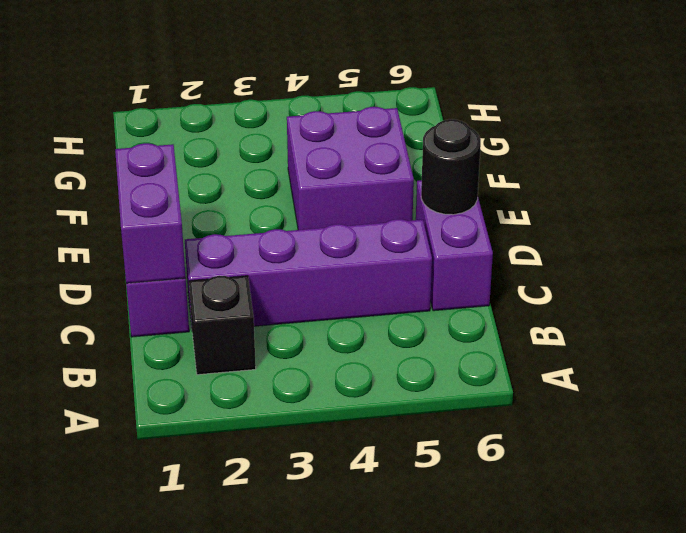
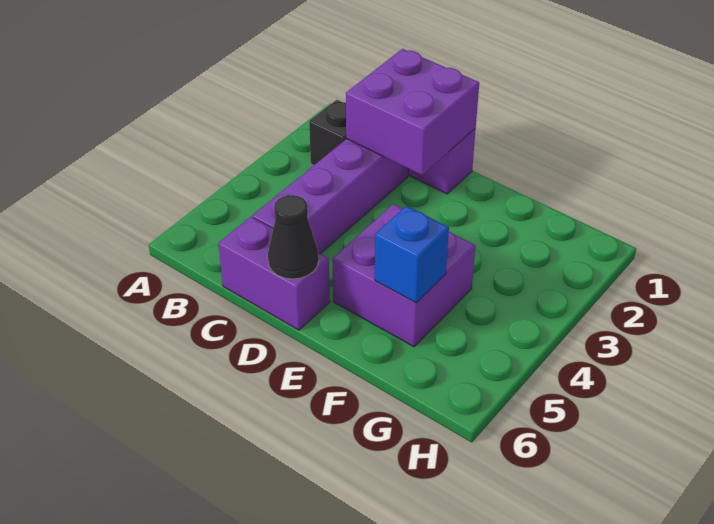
purple 1x2 brick [115,143,186,283] -> purple 2x2 brick [346,49,479,175]
black 1x1 round brick [421,119,481,215] -> black 1x1 cone [268,195,319,279]
none -> blue 1x1 brick [375,206,449,303]

